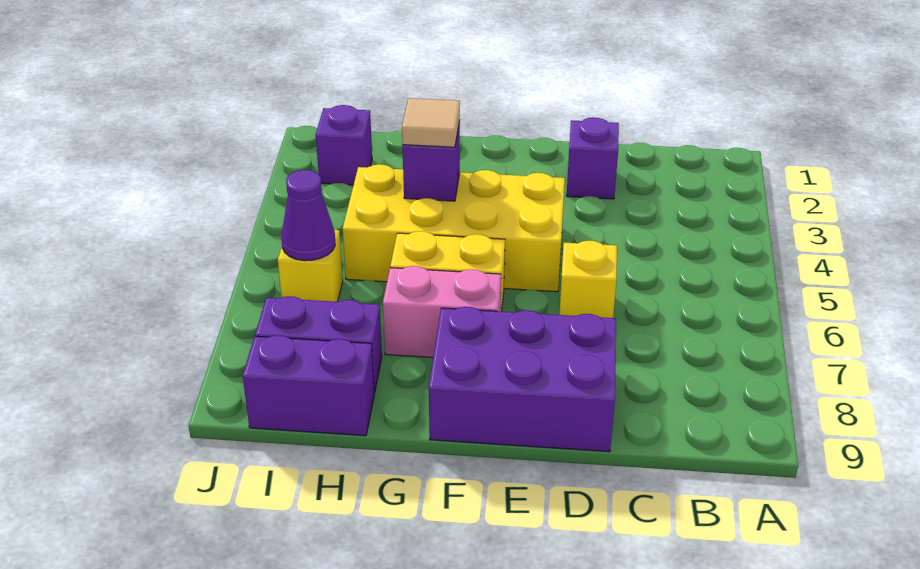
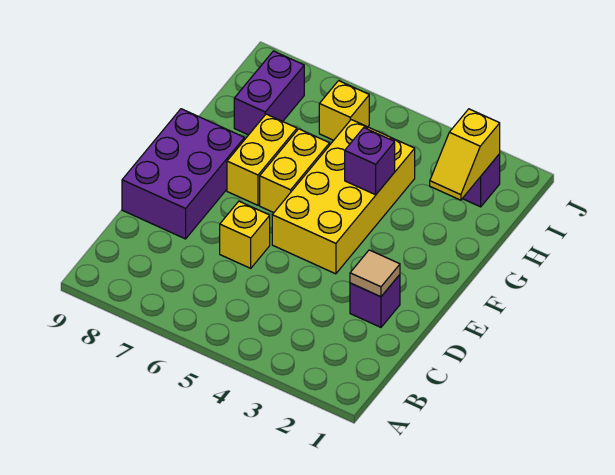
pink 1x2 brick [383,266,501,357] -> yellow 1x2 brick [227,114,297,205]
tan 1x1 tile [402,98,460,147] -> tan 1x1 tile moved to [350,250,400,297]
none -> yellow 1x2 slope [430,109,500,200]
purple 1x2 brick [243,335,374,436] -> none
purple 1x1 cone [281,170,335,261] -> none

